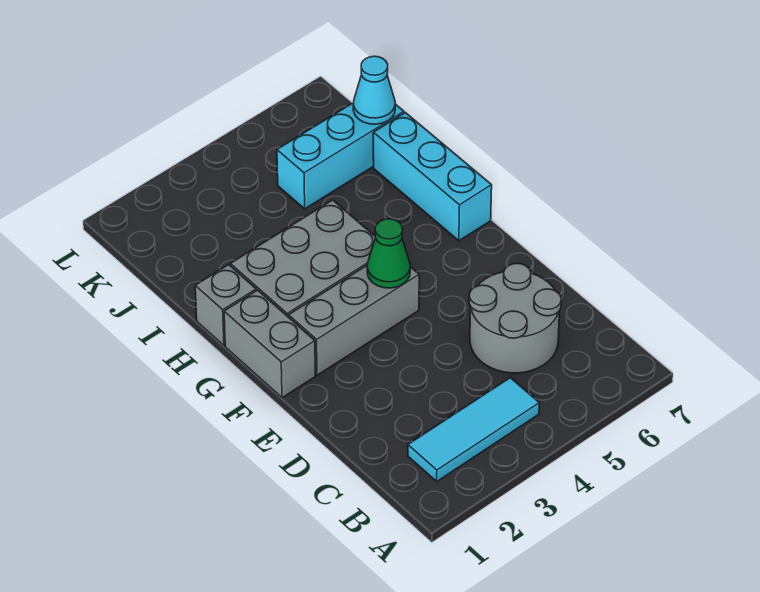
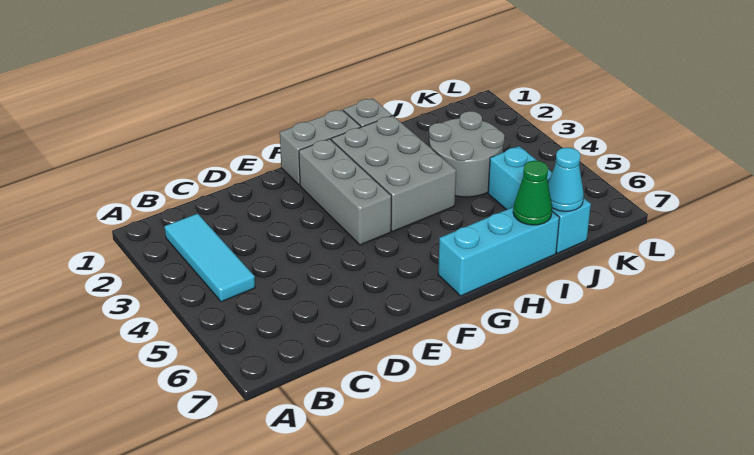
grey 2x2 round brick [469,263,561,373] -> grey 2x2 round brick moved to [429,111,505,197]
green 1x1 cone [367,219,410,288] -> green 1x1 cone moved to [513,161,552,225]

